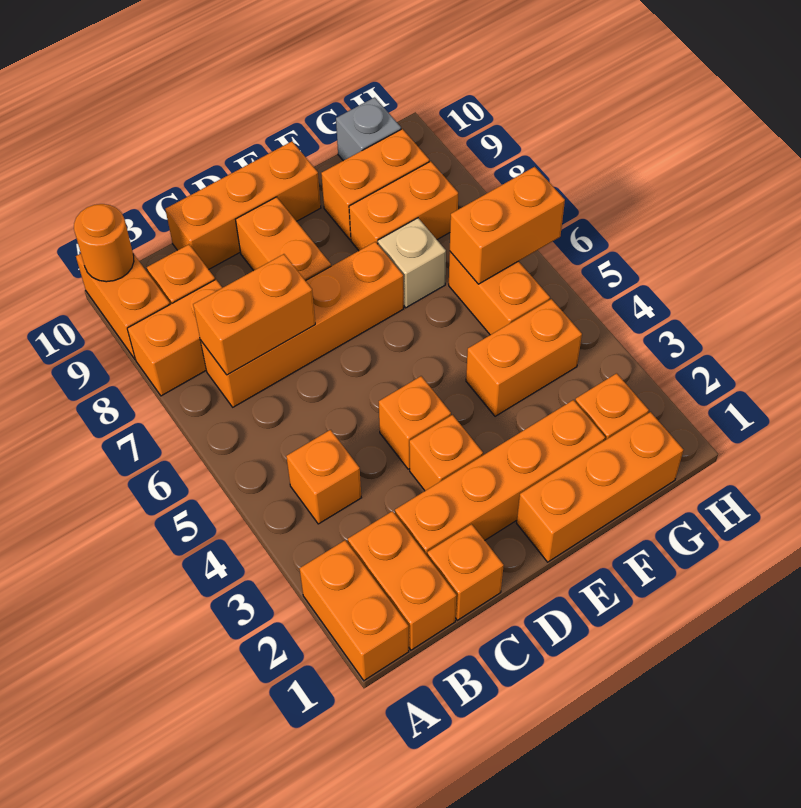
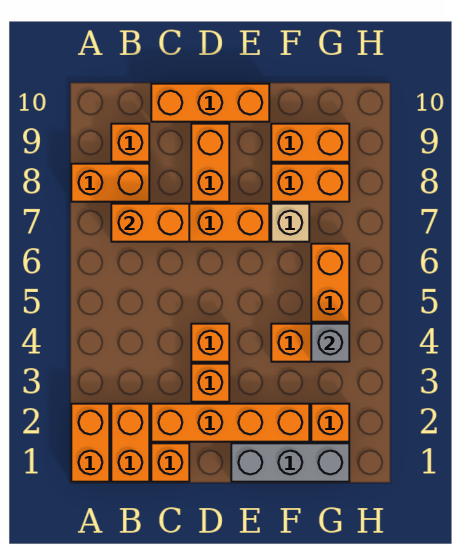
orange 1x2 brick [76,254,170,359] -> none
orange 1x1 round brick [74,204,134,282] -> none
orange 1x1 brick [286,430,361,524] -> none
orange 1x3 brick [517,412,684,562] -> grey 1x3 brick [231,443,349,482]
orange 1x2 brick [450,167,565,284] -> none
grey 1x1 brick [336,97,401,161] -> grey 1x1 brick moved to [311,324,349,362]

